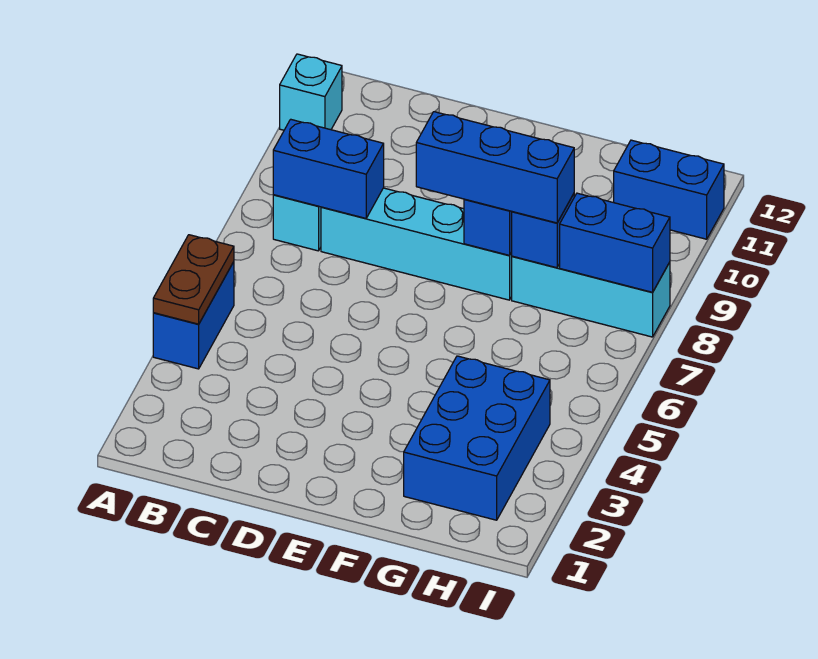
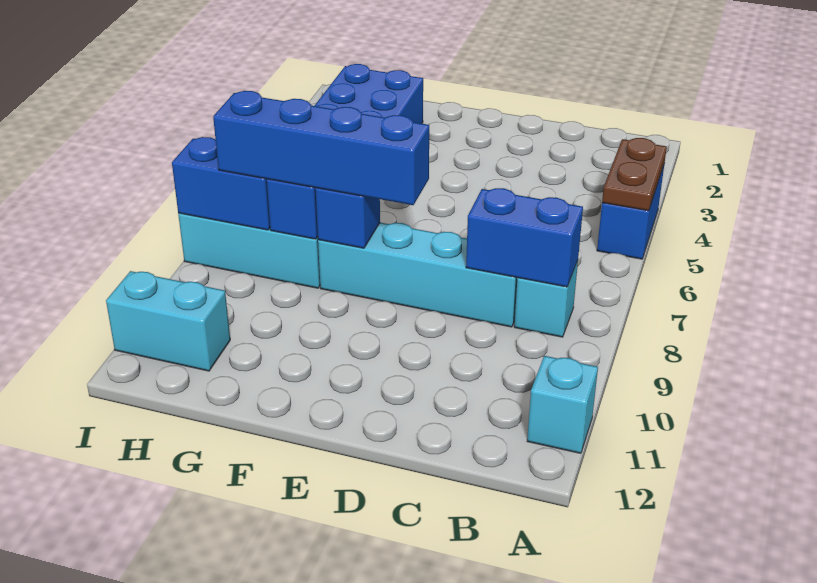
blue 1x3 brick [416,112,574,223] -> blue 1x4 brick [213,91,429,205]
blue 1x2 brick [614,140,724,239] -> cyan 1x2 brick [106,271,230,371]

